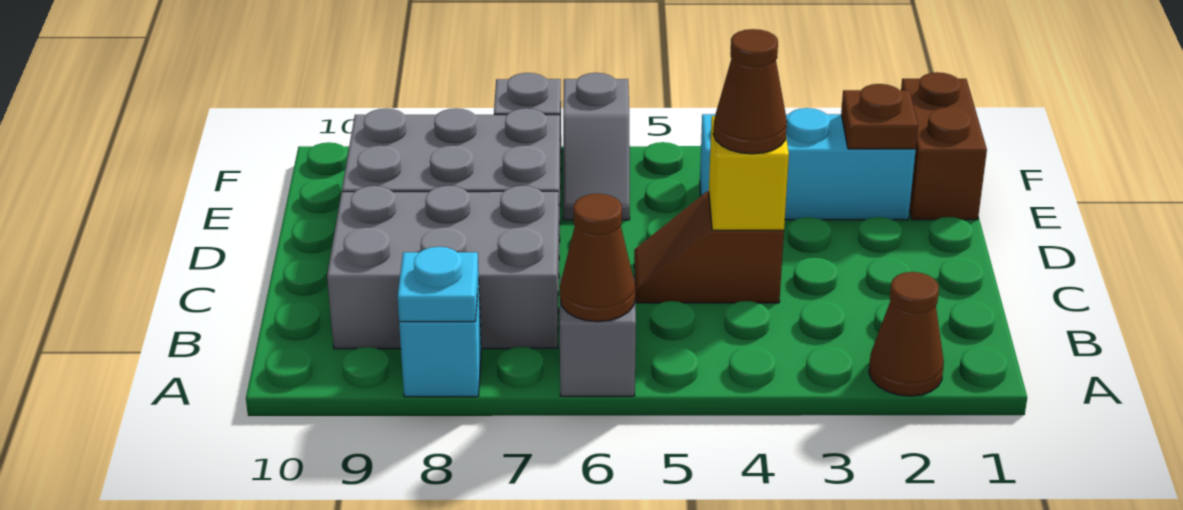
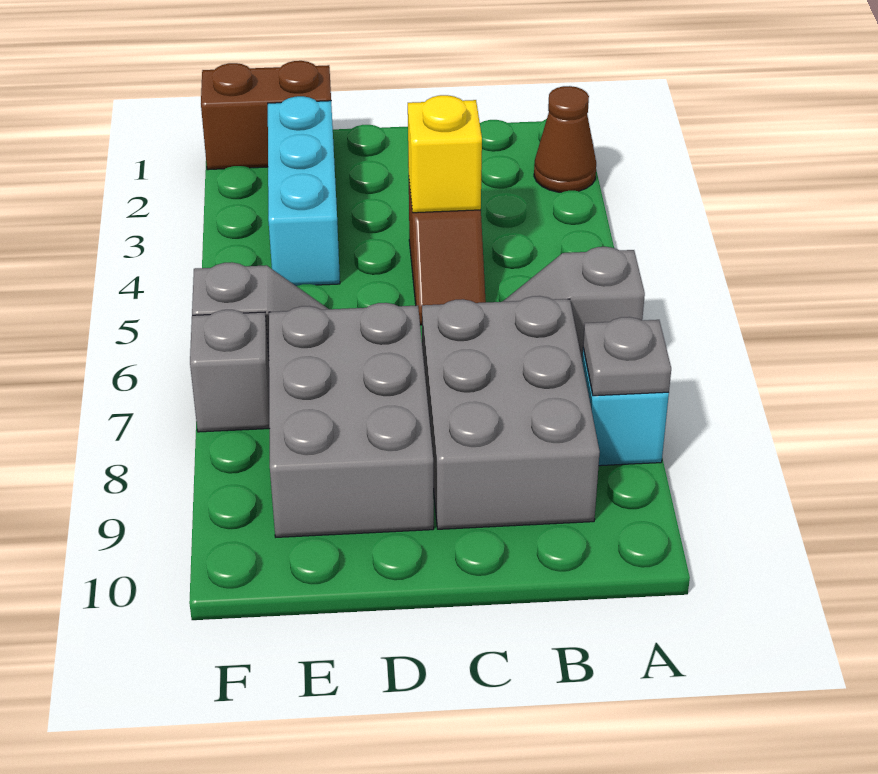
brown 1x1 cone [560,194,635,322] -> none
cyan 1x1 plate [397,247,479,322] -> grey 1x1 plate [583,317,671,396]
brown 1x1 cone [713,29,787,154] -> none
brown 1x1 plate [841,84,918,149] -> none

